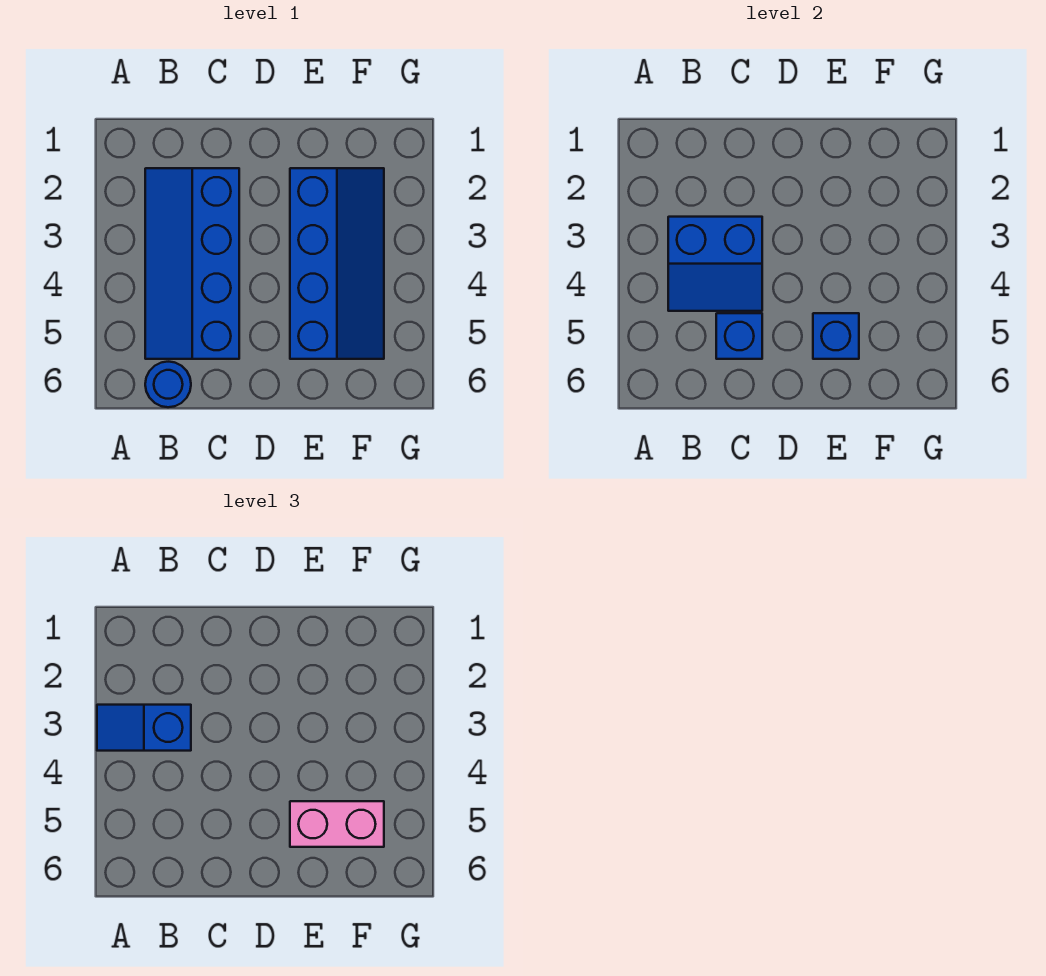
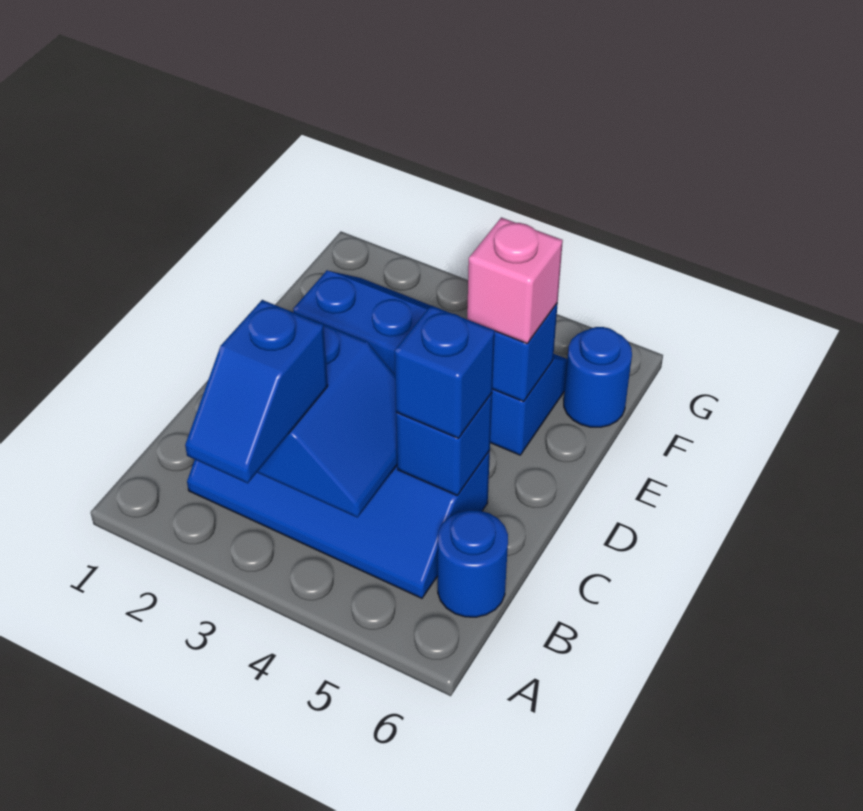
none -> blue 1x1 brick [395,305,495,438]
pink 1x2 brick [290,801,384,847] -> pink 1x1 brick [467,217,563,344]
none -> blue 1x1 round brick [564,327,632,427]

